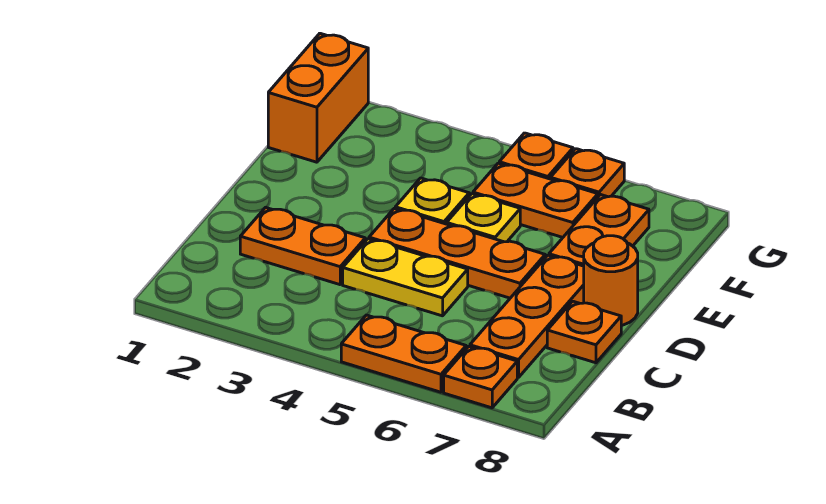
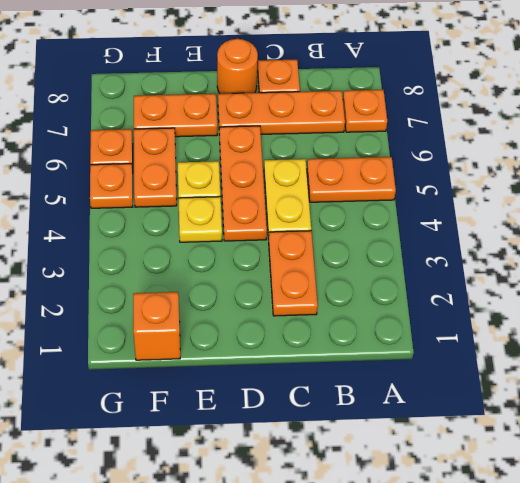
orange 1x2 plate [341,315,466,392] -> orange 1x2 plate turned to [307,157,396,202]
orange 1x2 brick [268,33,368,162] -> orange 1x1 brick [133,292,180,360]

